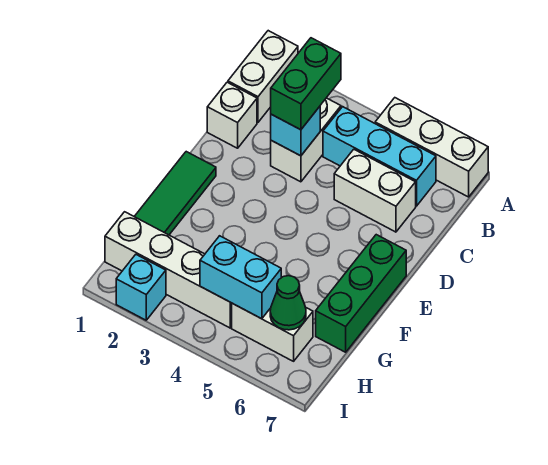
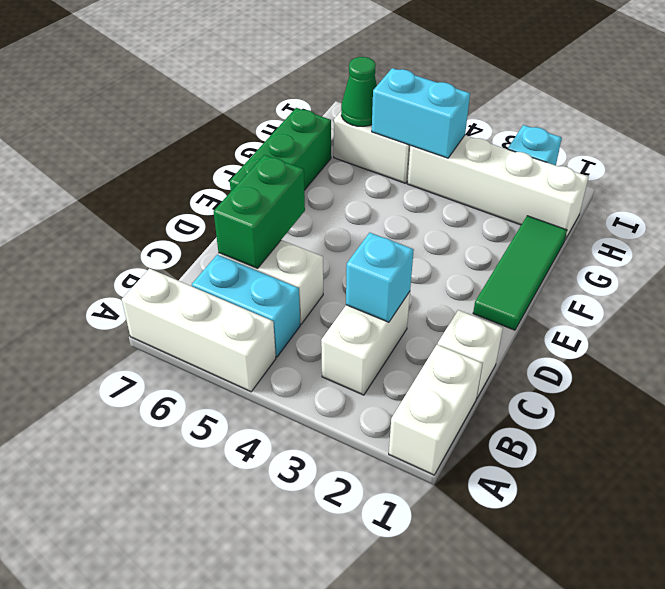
green 1x2 brick [271,38,341,130] -> green 1x2 brick moved to [214,155,305,268]
cyan 1x3 brick [323,107,436,206] -> cyan 1x2 brick [192,255,300,357]

